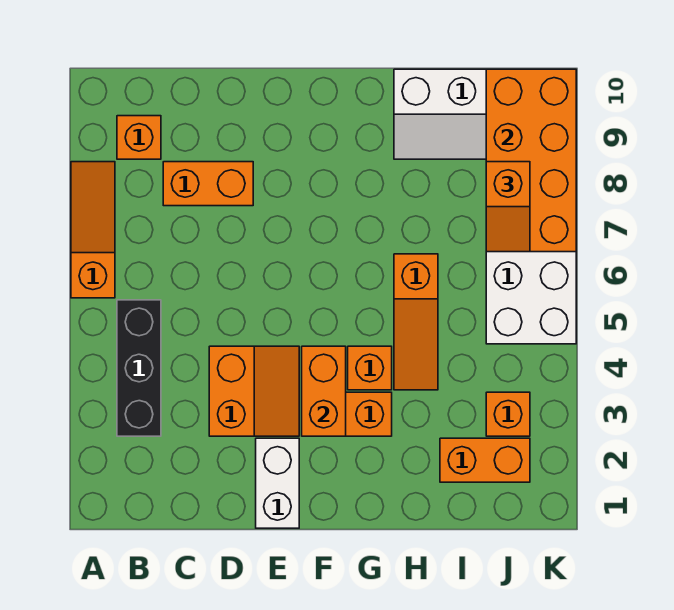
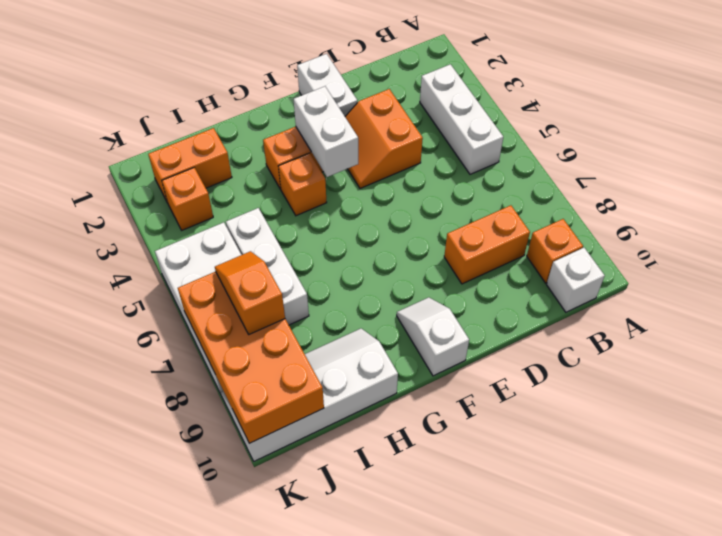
orange 1x3 slope [71,162,115,298] -> none
black 1x3 brick [117,300,161,436] -> white 1x3 brick [420,64,503,174]
none -> white 1x1 brick [547,248,605,312]
orange 1x2 brick [302,346,346,436] -> white 1x2 brick [294,86,358,177]
none -> white 1x2 slope [397,297,469,376]
orange 1x3 slope [394,254,438,390] -> none
none -> white 1x3 brick [226,208,309,325]

